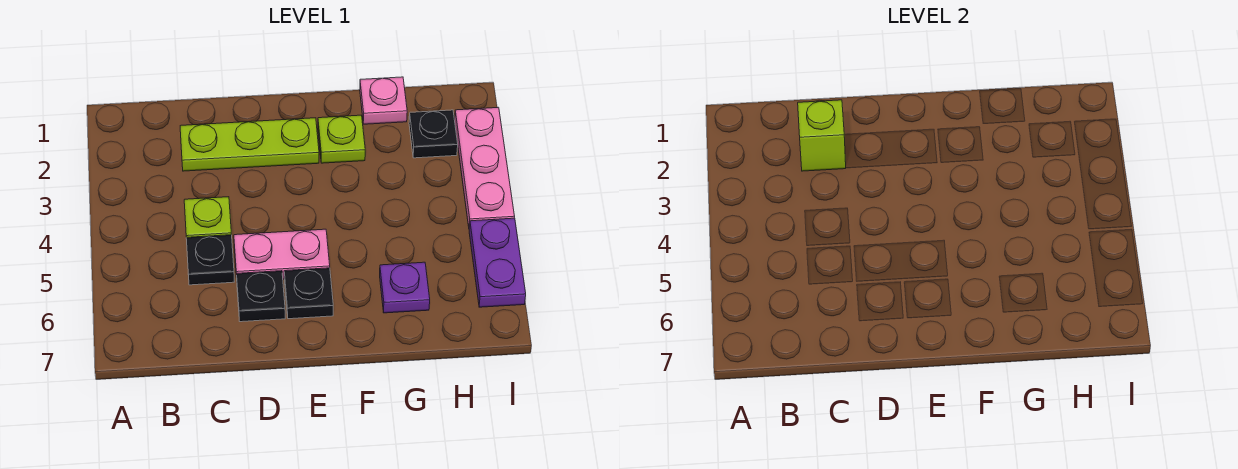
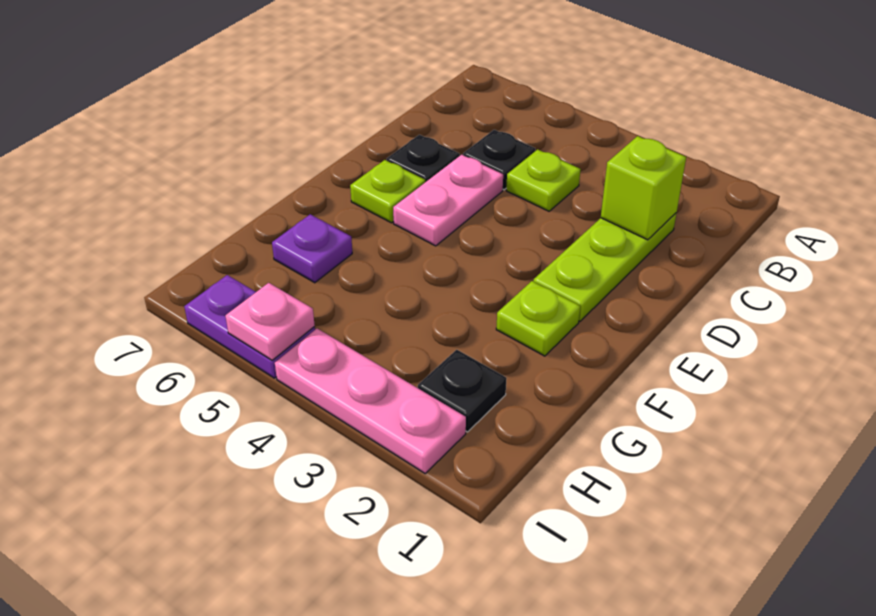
black 1x1 plate [284,268,333,319] -> lime 1x1 plate [350,160,425,223]
pink 1x1 plate [360,77,407,124] -> pink 1x1 plate moved to [225,283,315,360]

